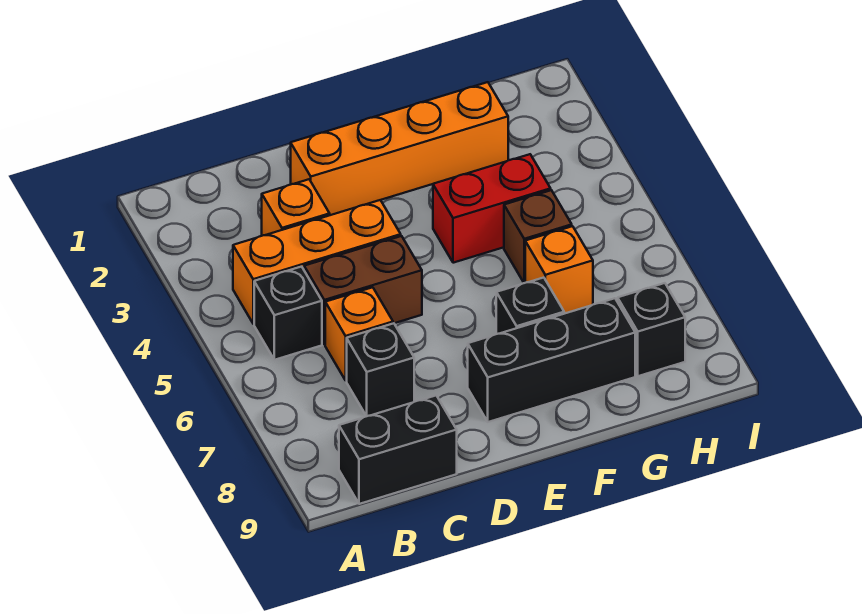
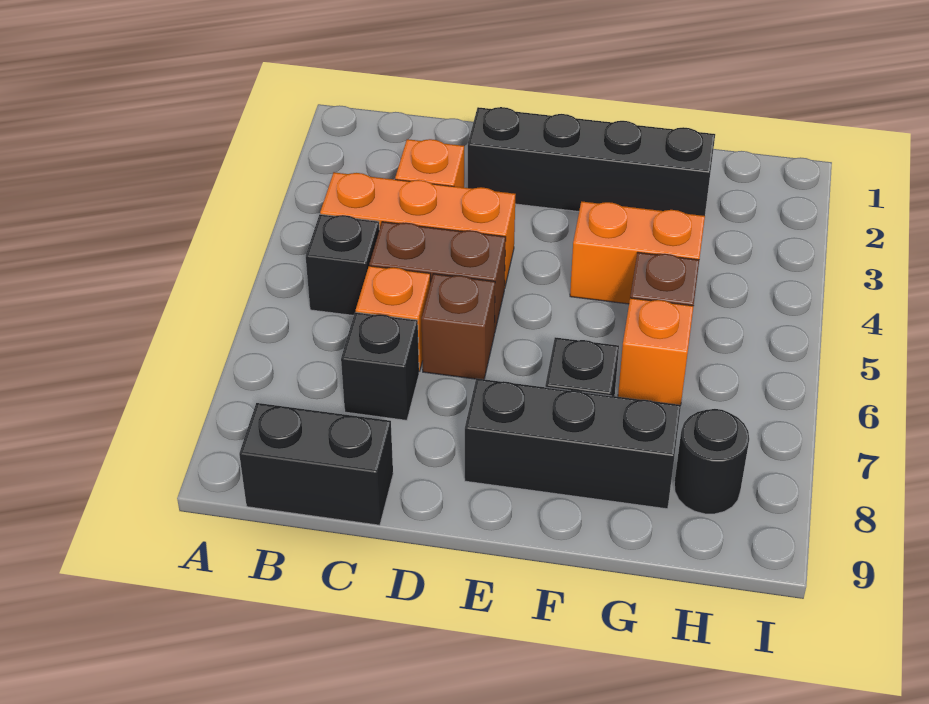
orange 1x4 brick [291,82,508,215] -> black 1x4 brick [468,107,715,216]
none -> brown 1x1 brick [422,274,495,379]
red 1x2 brick [433,154,551,263] -> orange 1x2 brick [570,201,705,304]
black 1x1 brick [618,283,685,376] -> black 1x1 round brick [674,409,749,514]

